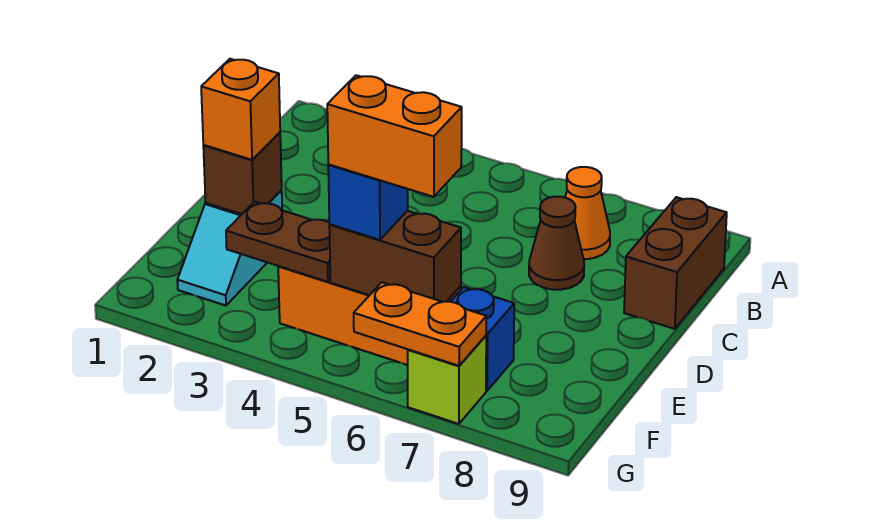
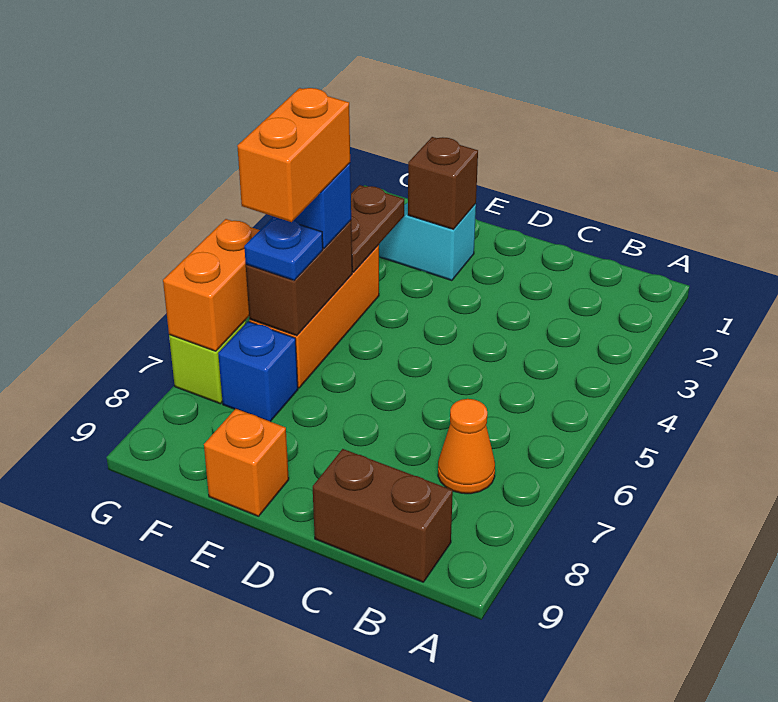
brown 1x1 cone [529,197,584,290] -> none
orange 1x1 brick [201,59,280,160] -> orange 1x1 brick moved to [204,409,289,516]
none -> blue 1x1 plate [244,216,323,280]
orange 1x2 plate [354,282,487,366] -> orange 1x2 brick [163,219,260,351]

